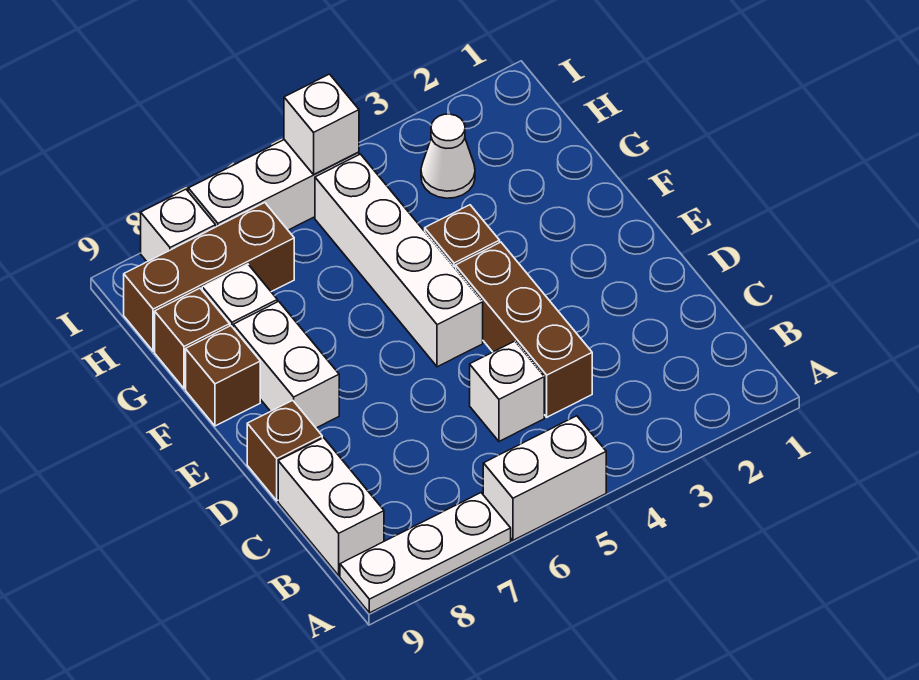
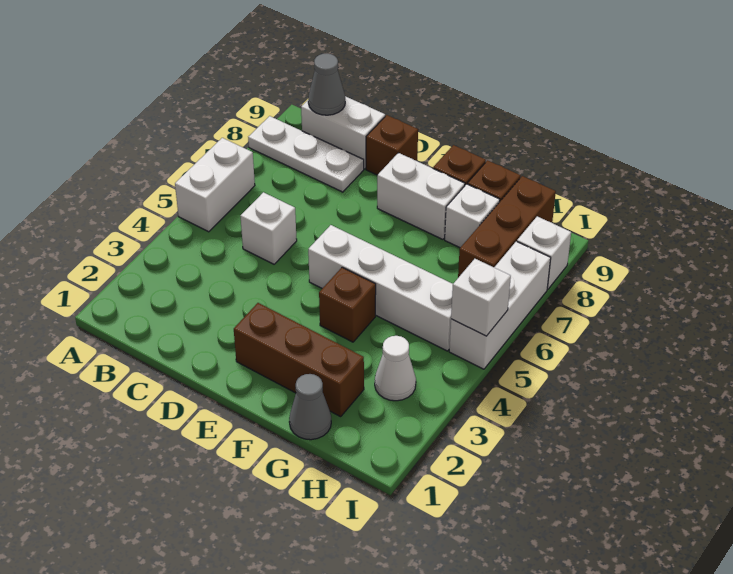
white 1x3 plate [340,493,511,613] -> white 1x3 plate turned to [248,116,364,192]
none -> grey 1x1 cone [308,54,345,115]
brown 1x3 brick [456,242,592,417] -> brown 1x3 brick moved to [234,303,364,417]
none -> grey 1x1 cone [289,374,331,440]

